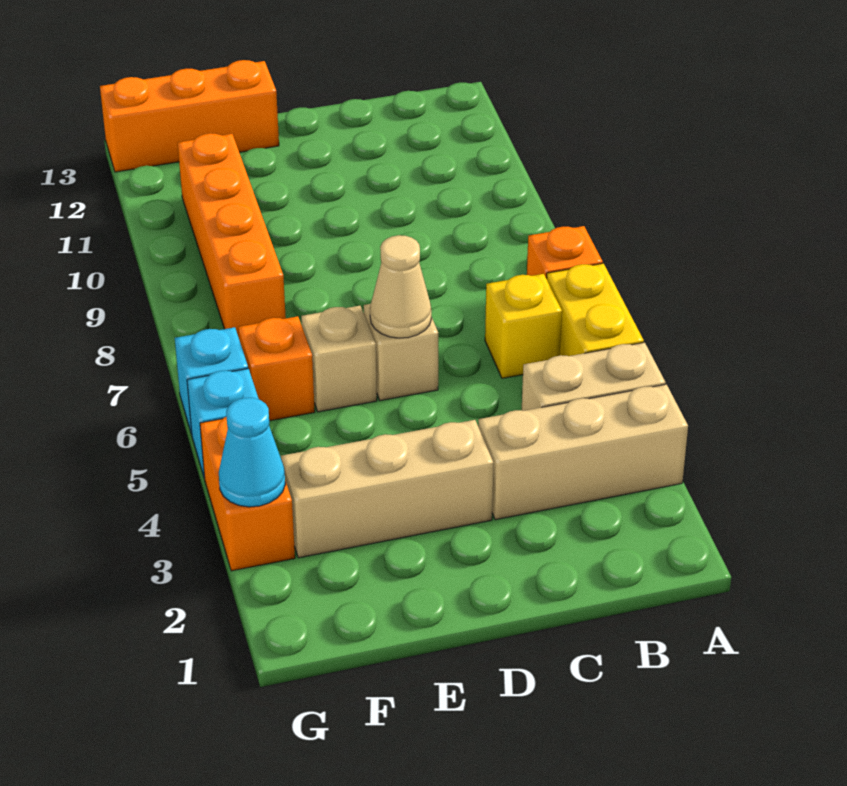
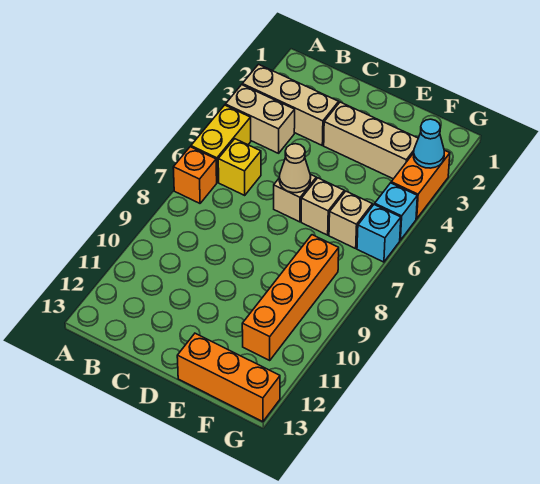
orange 1x1 brick [238,316,315,421] -> tan 1x1 brick [329,191,373,248]

